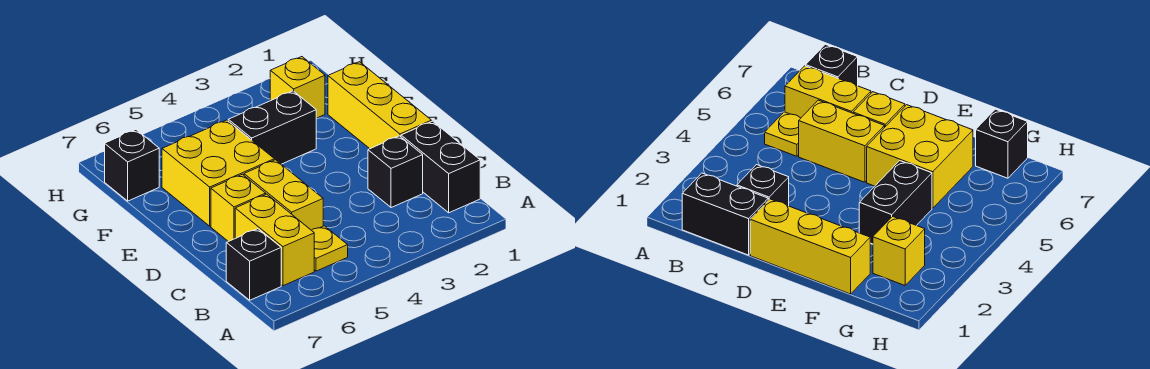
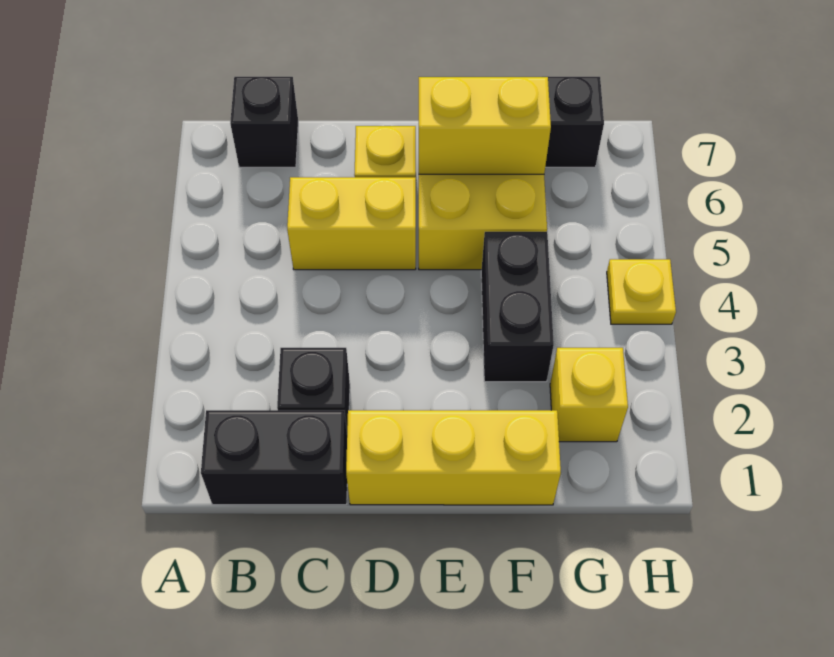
yellow 1x1 plate [312,226,348,271] -> yellow 1x1 plate moved to [607,259,676,324]
yellow 1x2 brick [235,194,314,286] -> yellow 1x2 brick moved to [419,77,551,174]

